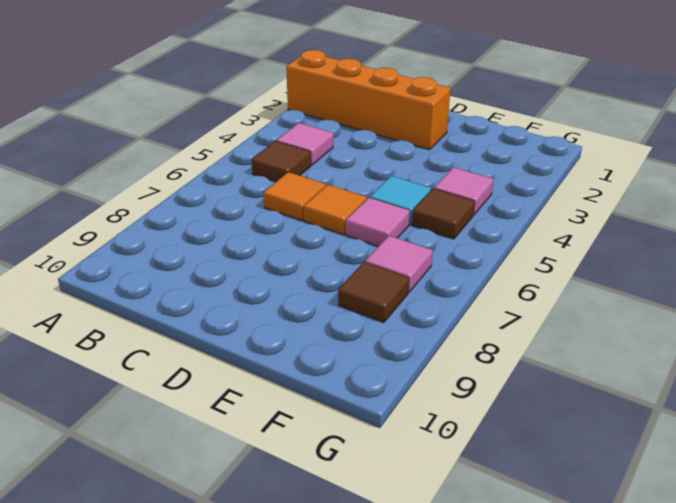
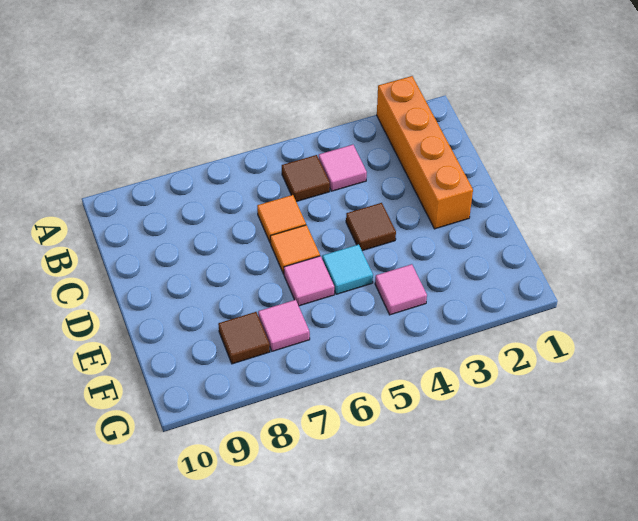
brown 1x1 tile [412,188,475,239] -> brown 1x1 tile moved to [346,203,396,251]

